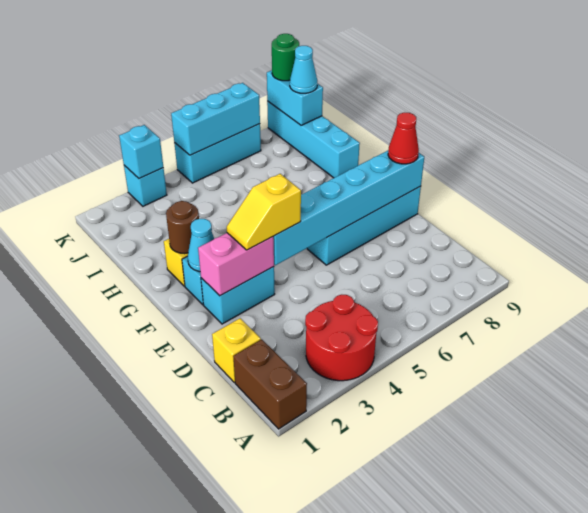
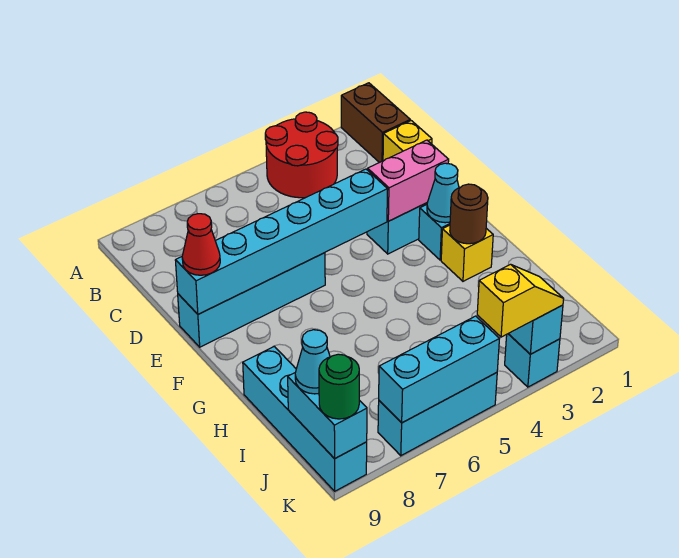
yellow 1x2 slope [227,174,301,250] -> yellow 1x2 slope moved to [477,264,564,337]

